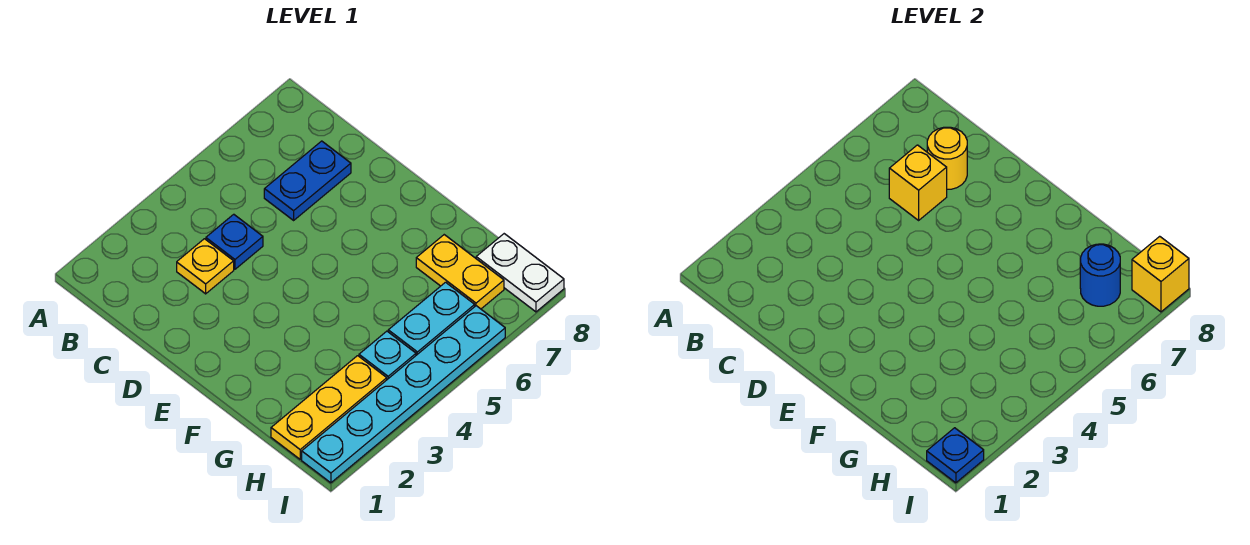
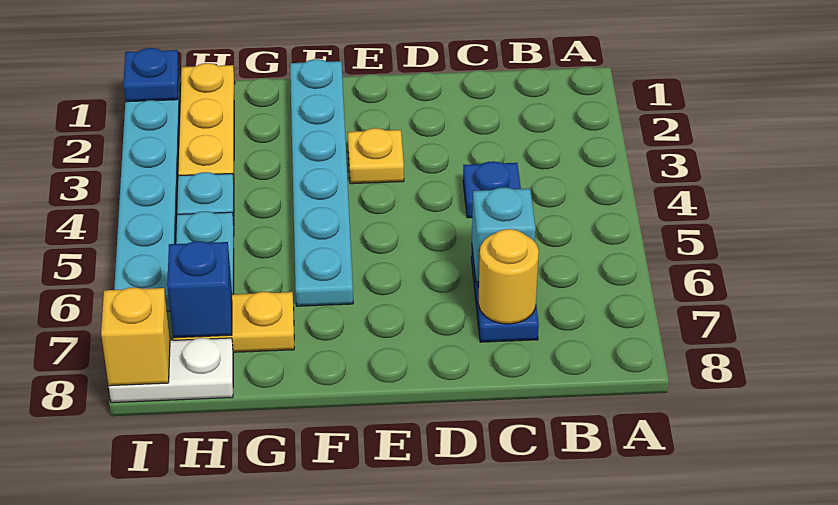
yellow 1x1 plate [177,239,234,294] -> yellow 1x1 plate moved to [348,128,404,184]
yellow 1x1 brick [889,145,947,220] -> cyan 1x1 brick [472,187,536,282]
none -> cyan 1x6 plate [290,59,353,306]
blue 1x1 round brick [1080,244,1120,306] -> blue 1x1 brick [167,241,232,338]

